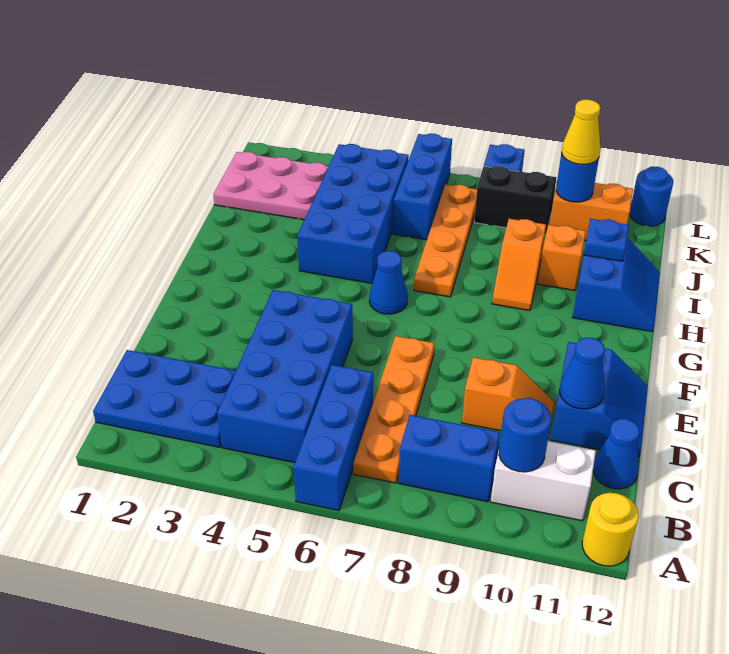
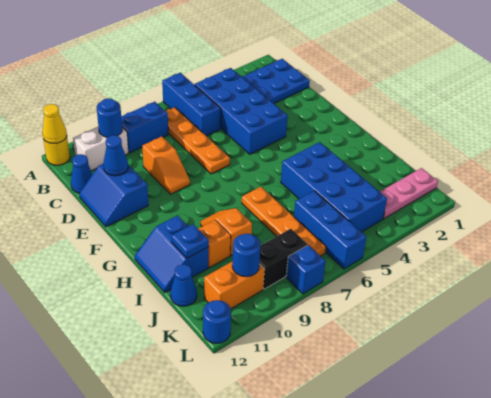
orange 1x2 slope [462,357,555,438] -> orange 1x2 slope turned to [142,136,190,194]
blue 1x1 cone [369,251,408,314] -> blue 1x1 cone moved to [170,264,197,306]
pink 2x3 plate [213,152,329,220] -> pink 1x3 plate [380,168,438,219]
yellow 1x1 cone [562,100,601,164] -> yellow 1x1 cone moved to [42,104,67,144]

